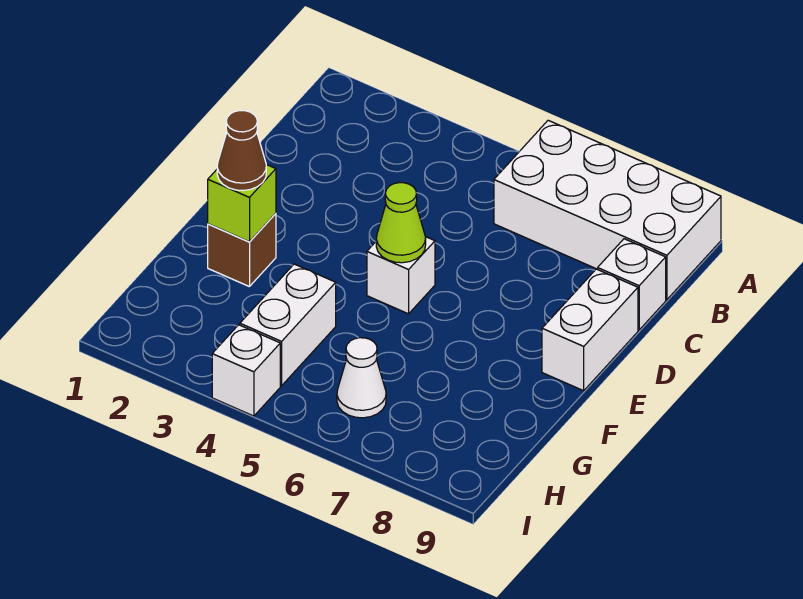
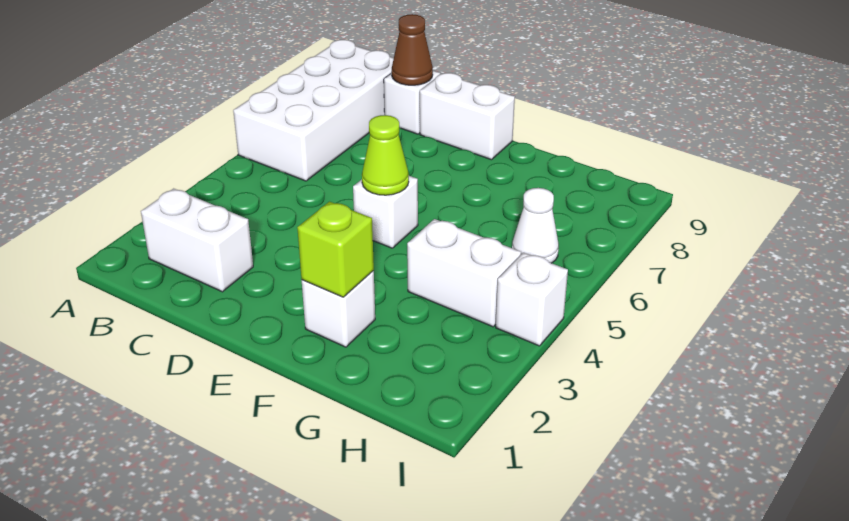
none -> white 1x2 brick [141,189,253,292]
brown 1x1 brick [208,213,276,287] -> white 1x1 brick [302,271,375,347]
brown 1x1 cone [217,111,266,191] -> brown 1x1 cone moved to [392,14,433,85]

